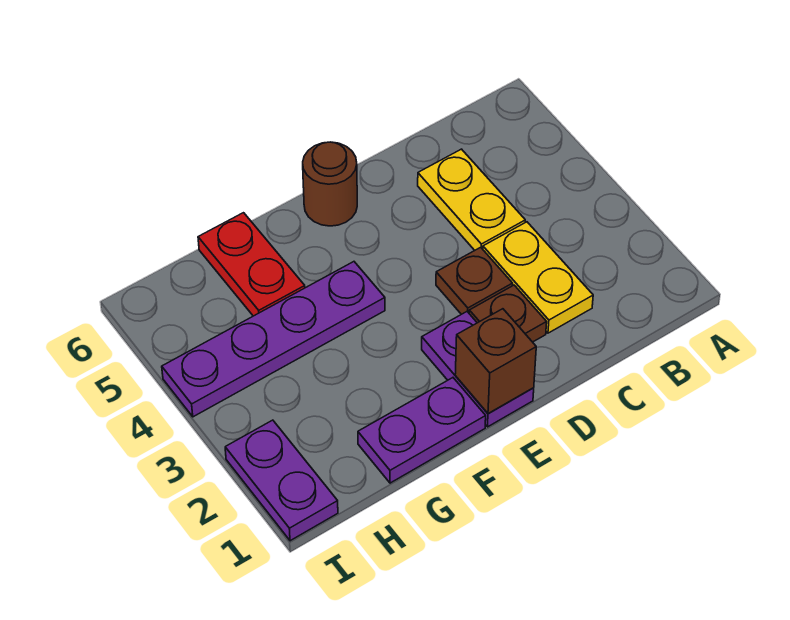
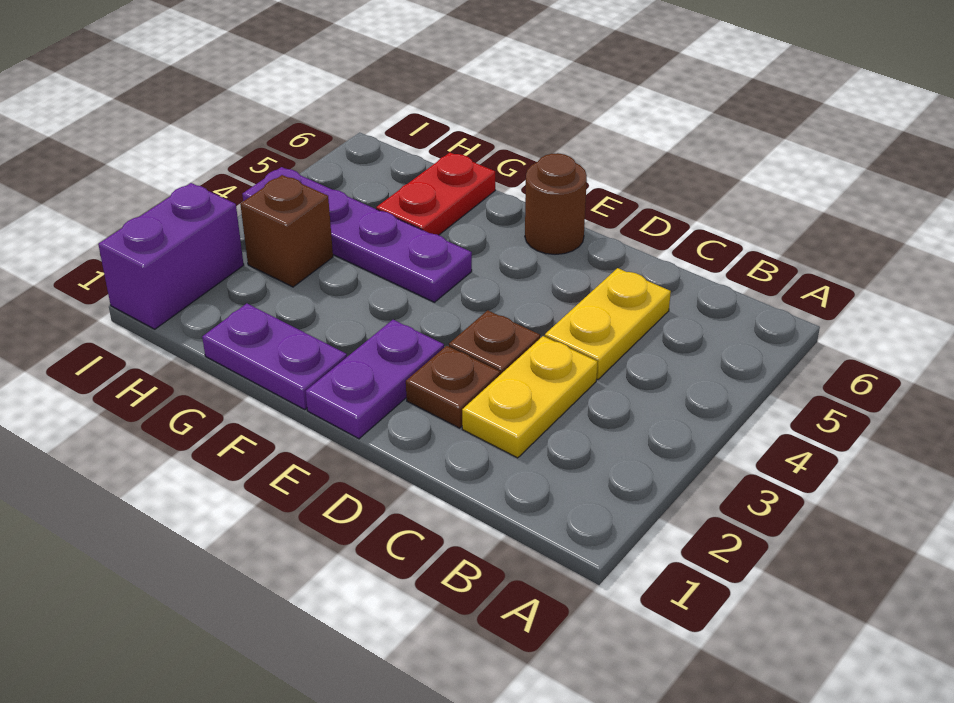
brown 1x1 brick [455,309,536,414] -> brown 1x1 brick moved to [240,175,333,287]
purple 1x2 plate [225,420,338,541] -> purple 1x2 brick [98,183,244,329]

